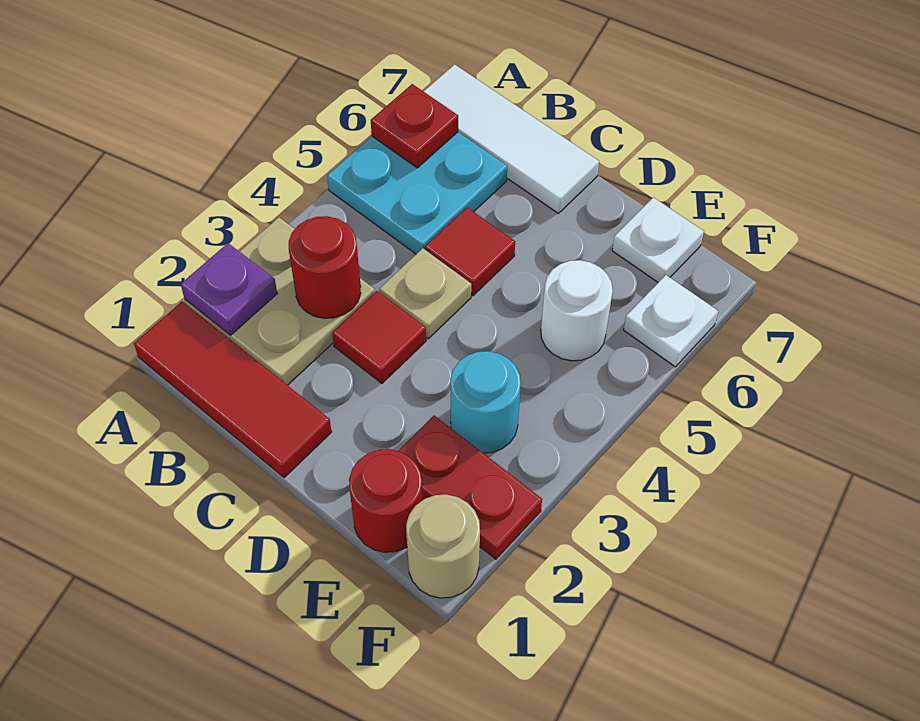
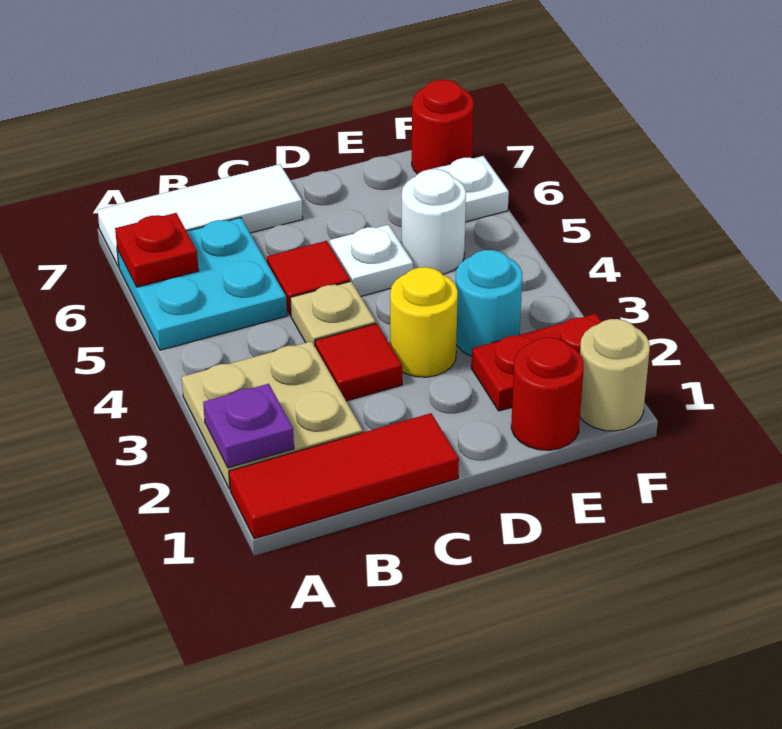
red 1x1 round brick [289,216,361,318] -> red 1x1 round brick moved to [412,80,474,174]
none -> yellow 1x1 round brick [390,267,458,377]
white 1x1 plate [612,198,704,282] -> white 1x1 plate moved to [330,225,413,296]

